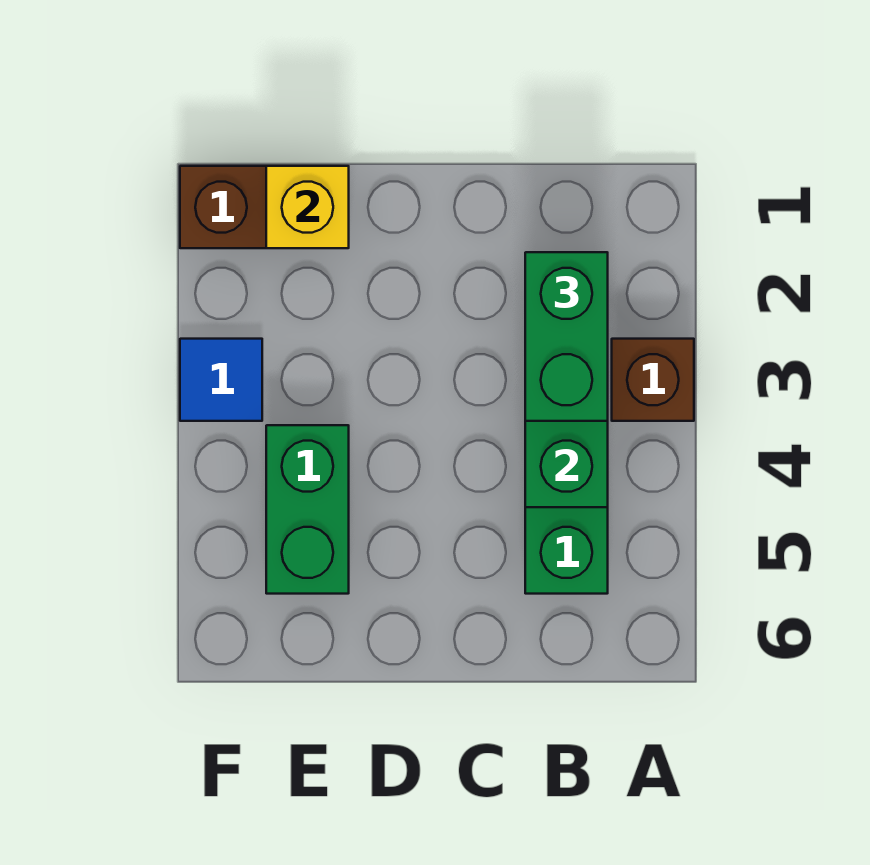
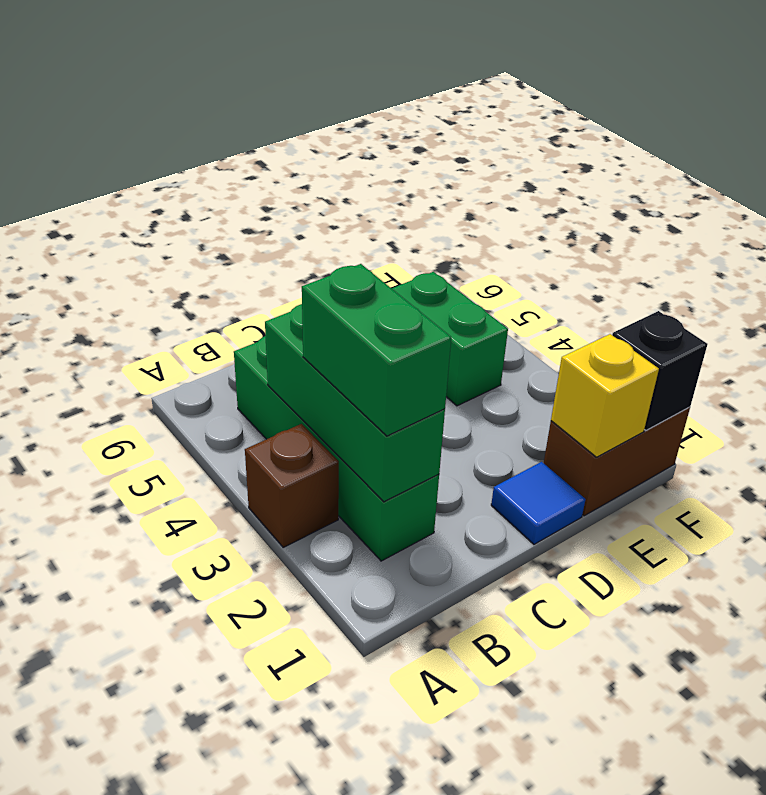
none -> black 1x1 brick [612,311,708,430]
blue 1x1 tile [180,339,262,421] -> blue 1x1 tile moved to [491,462,586,544]

